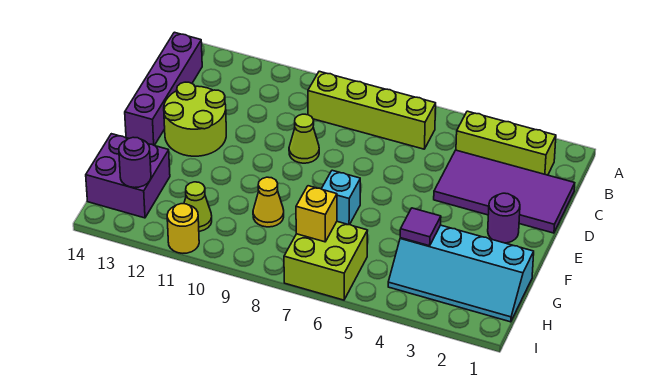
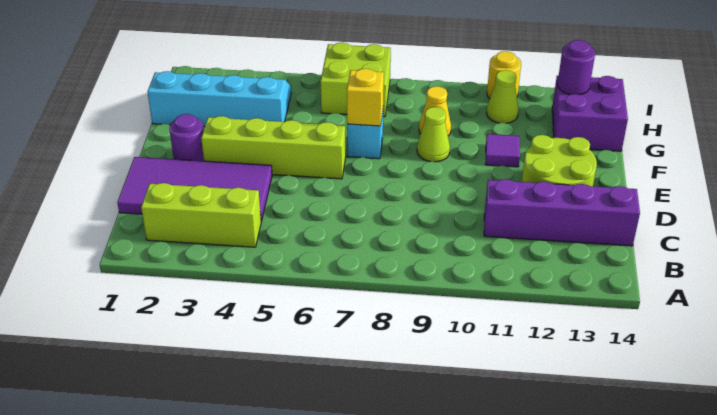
lime 1x4 brick [308,71,436,149] -> lime 1x4 brick moved to [201,116,346,179]
purple 1x4 brick [125,32,202,146] -> purple 1x4 brick turned to [484,179,640,246]
lime 1x1 cone [289,114,319,163] -> lime 1x1 cone moved to [417,107,450,162]
purple 1x1 tile [400,208,441,246] -> purple 1x1 tile moved to [485,134,520,167]
yellow 1x1 brick [296,186,337,242] -> yellow 1x1 brick moved to [347,69,384,126]

